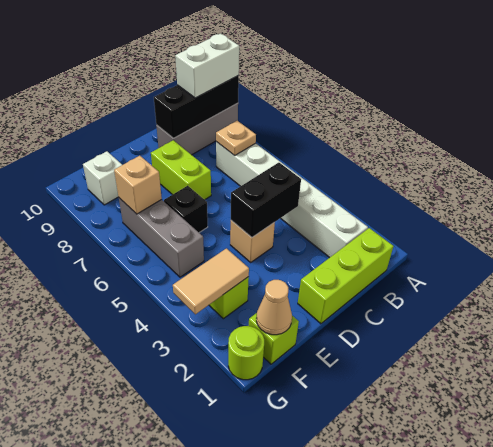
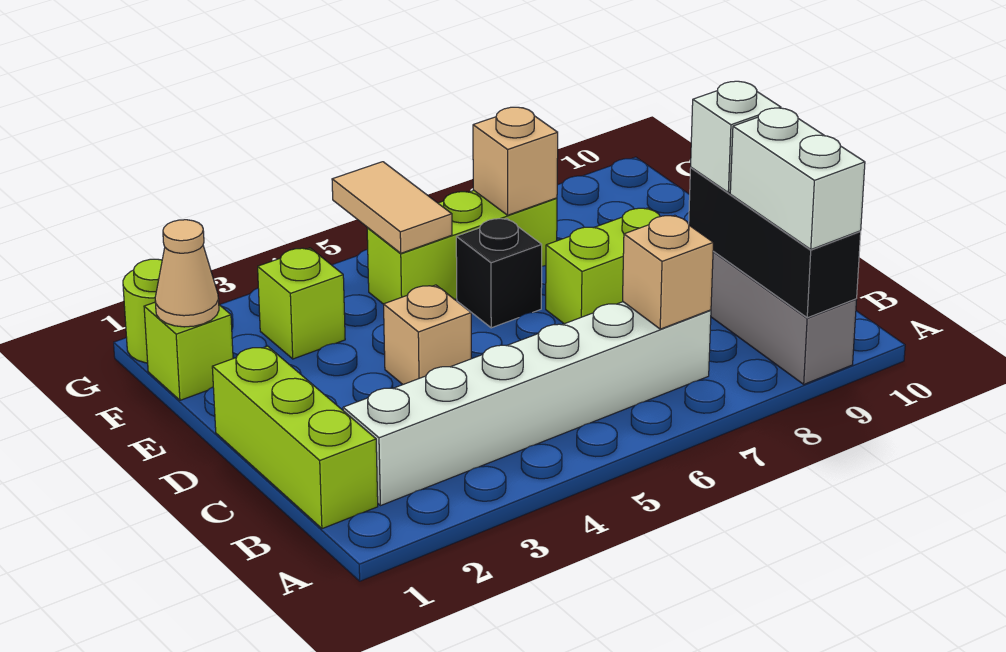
tan 1x1 plate [216,121,256,155] -> tan 1x1 brick [623,215,713,329]
black 1x2 brick [231,163,301,237] -> none
tan 1x2 tile [173,248,249,314] -> tan 1x2 tile moved to [332,162,452,253]
grey 1x3 brick [119,198,204,277] -> lime 1x3 brick [367,190,557,304]
white 1x1 brick [83,151,122,205] -> white 1x1 brick moved to [691,81,781,193]

